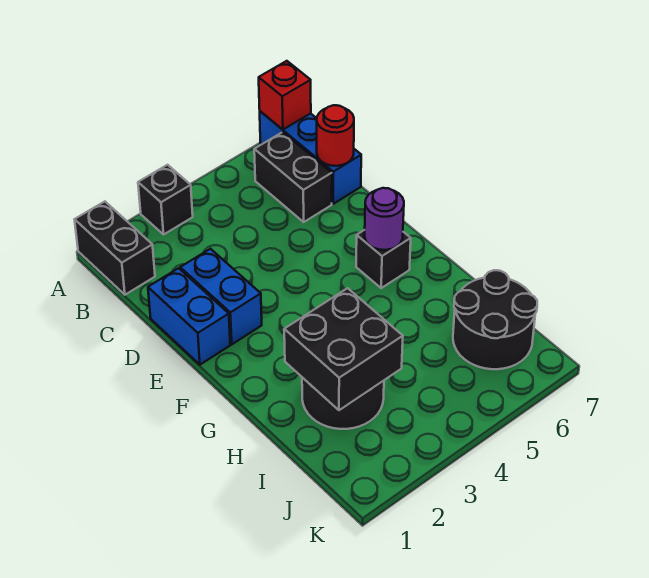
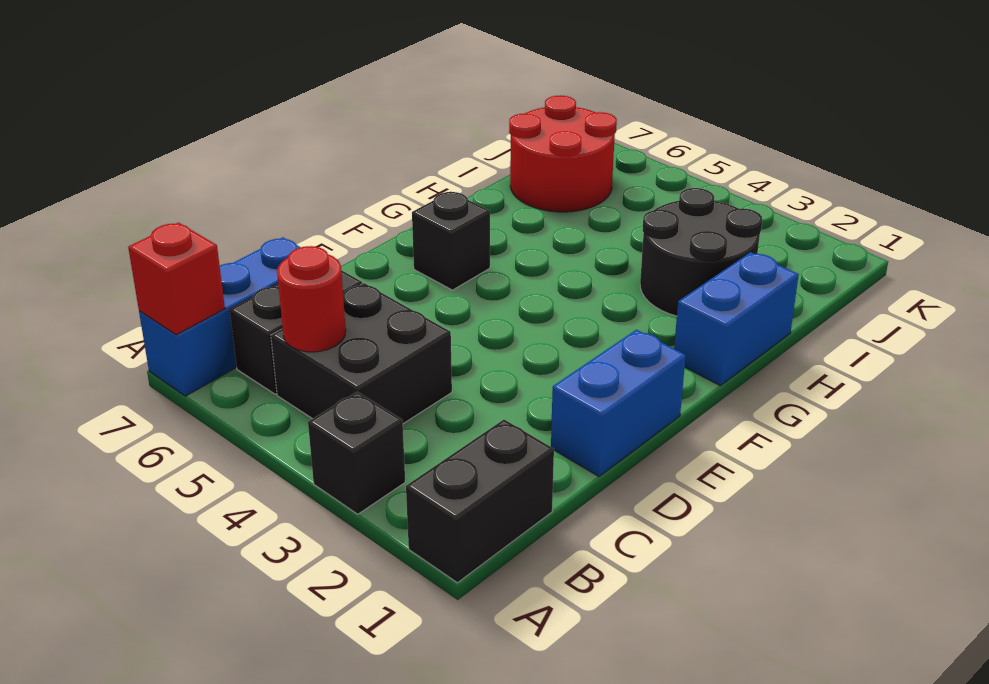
red 1x1 round brick [317,105,354,166] -> red 1x1 round brick moved to [277,246,346,352]
blue 1x2 brick [180,249,262,344] -> blue 1x2 brick moved to [674,252,799,386]
purple 1x1 round brick [365,188,404,250] -> none
black 2x2 brick [284,288,403,410] -> black 2x2 brick moved to [271,283,452,424]
black 2x2 round brick [453,270,537,369] -> red 2x2 round brick [509,95,617,212]

